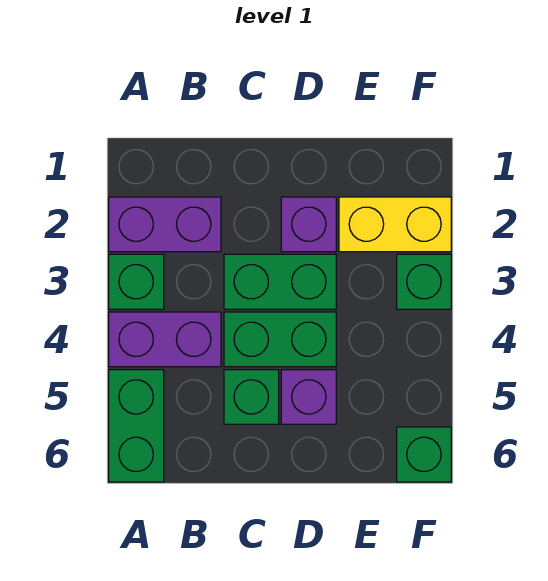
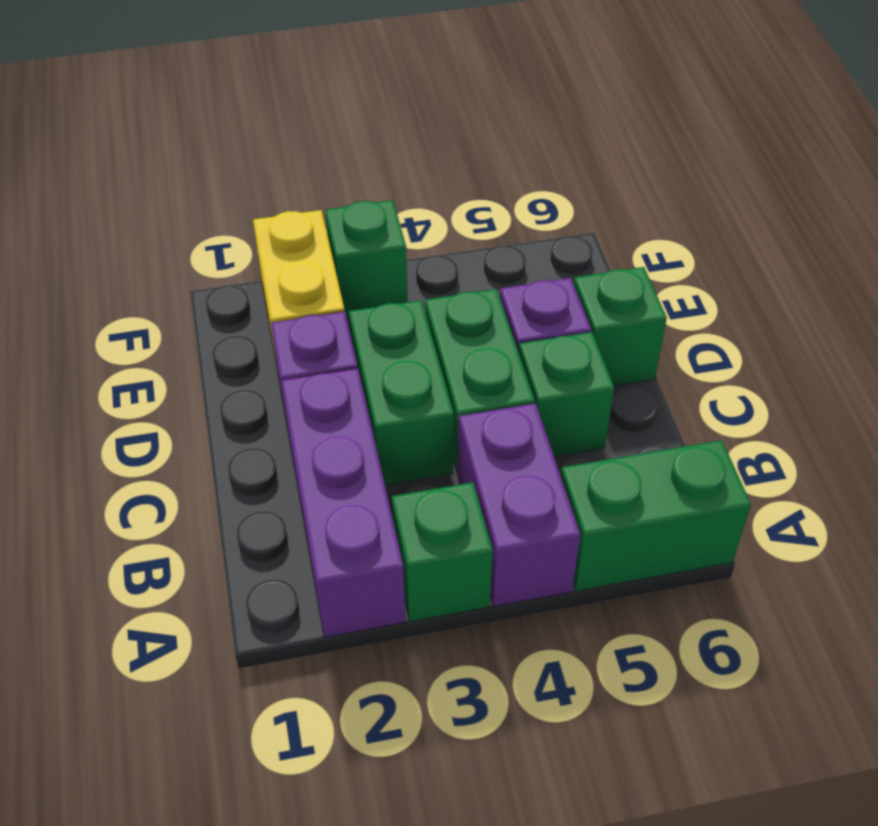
purple 1x2 brick [109,197,221,252] -> purple 1x3 brick [281,369,405,637]
green 1x1 brick [397,427,451,482] -> green 1x1 brick moved to [574,267,667,386]

